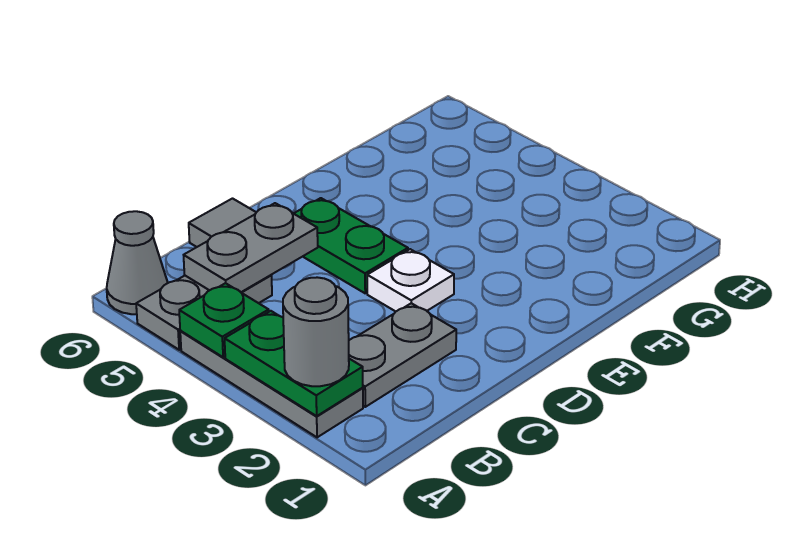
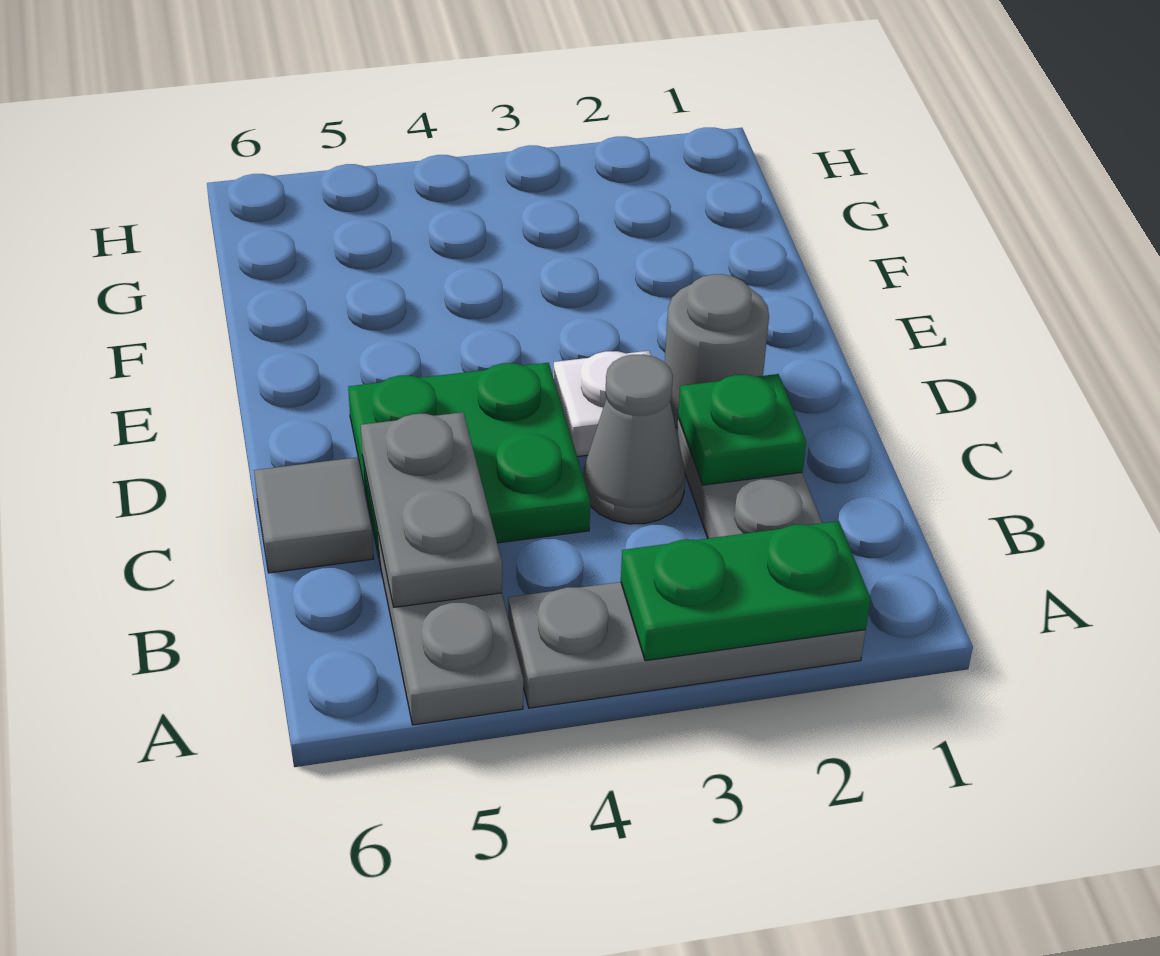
grey 1x1 round brick [283,277,349,386] -> grey 1x1 round brick moved to [665,274,769,427]
green 1x1 plate [179,283,269,357] -> green 1x1 plate moved to [678,374,806,485]
grey 1x1 cone [107,211,168,314] -> grey 1x1 cone moved to [583,354,685,524]
green 1x2 plate [294,198,408,293] -> green 2x2 plate [348,363,590,557]

